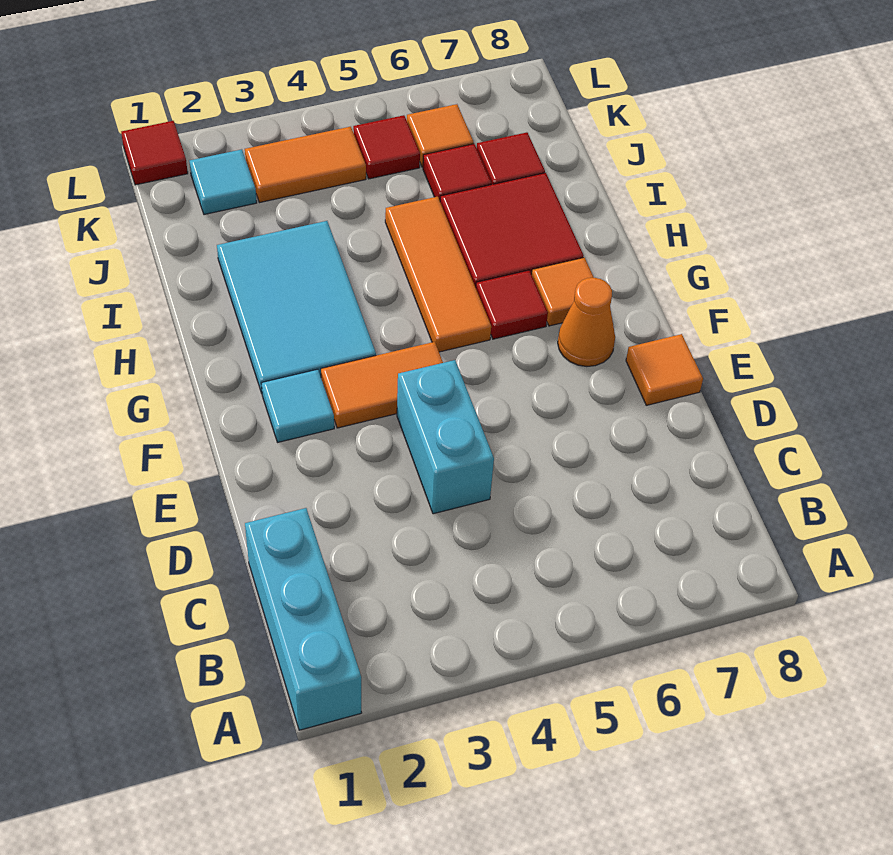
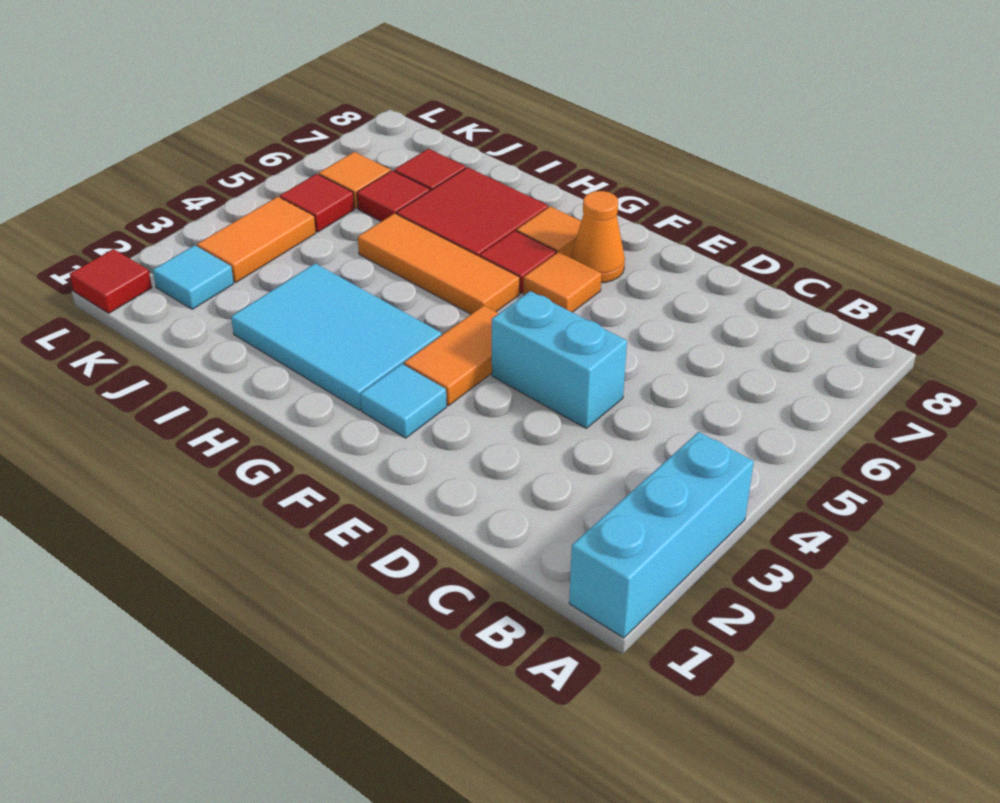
cyan 1x3 brick [245,508,362,730] -> cyan 1x3 brick turned to [569,432,754,638]
orange 1x1 tile [626,334,703,405] -> orange 1x1 tile moved to [523,252,602,312]

